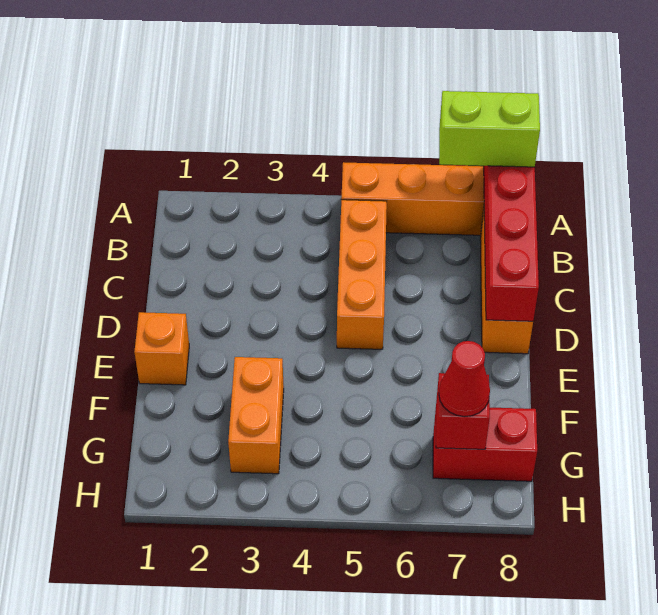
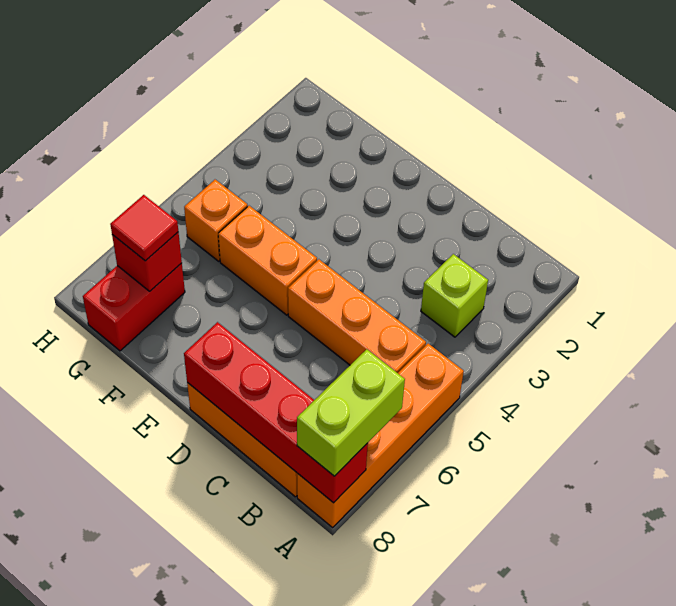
none -> lime 1x1 brick [421,254,488,337]
orange 1x1 brick [134,312,189,385] -> orange 1x1 brick moved to [184,180,248,261]
orange 1x2 brick [228,357,284,474] -> orange 1x2 brick moved to [218,206,317,315]
red 1x1 cone [439,341,490,417] -> red 1x1 tile [110,195,178,261]

